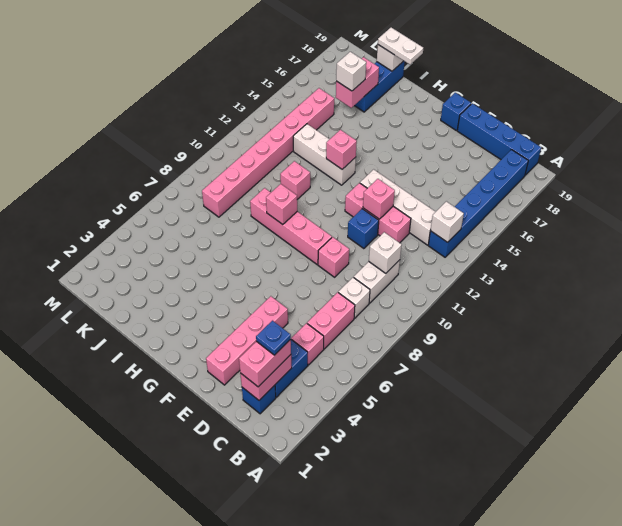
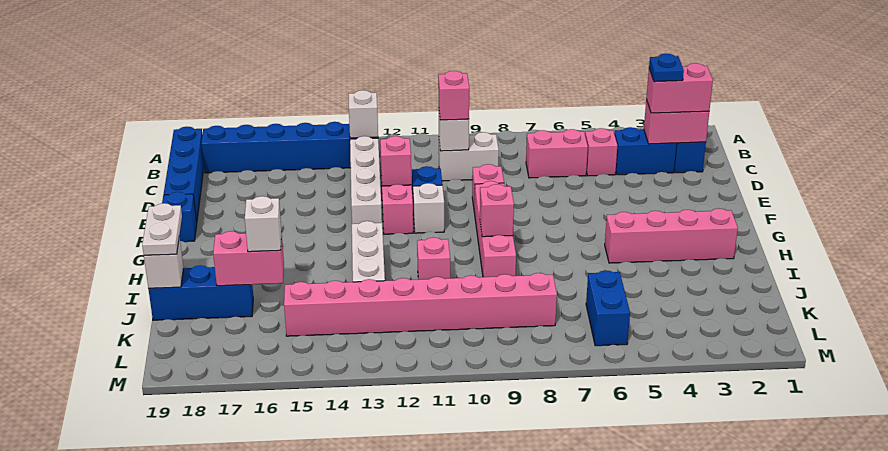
white 1x1 brick [338,277,370,318] -> white 1x1 brick moved to [413,183,444,233]
pink 1x4 brick [206,296,288,385] -> pink 1x4 brick moved to [605,208,738,263]
pink 1x1 brick [326,130,357,169] -> pink 1x1 brick moved to [438,71,469,120]
none -> blue 1x2 brick [586,270,630,346]

